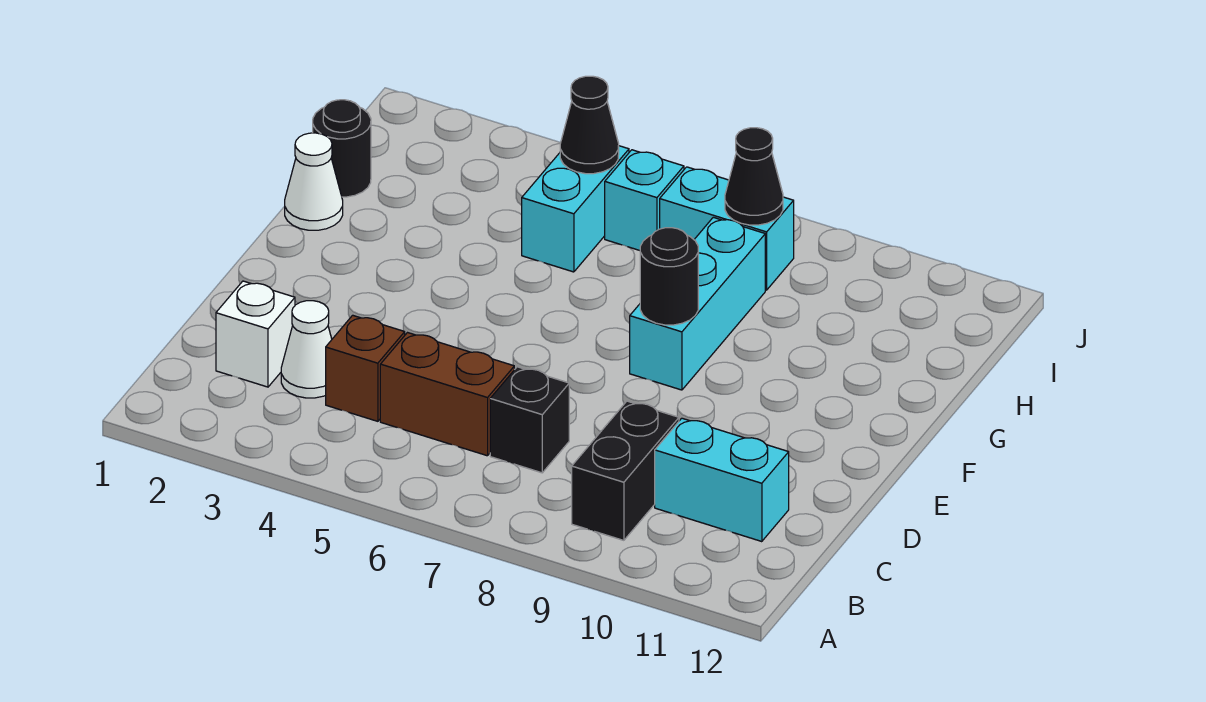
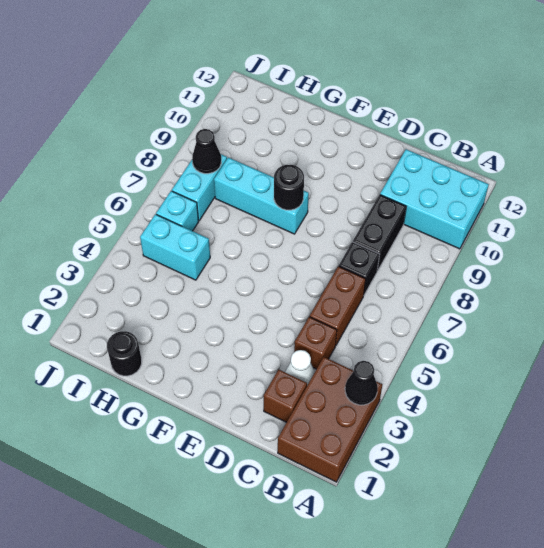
none -> brown 2x3 brick [278,357,382,482]
black 1x2 brick [572,401,679,540] -> black 1x2 brick turned to [353,195,406,271]
white 1x1 brick [216,281,295,387] -> brown 1x1 brick [264,370,307,422]
cyan 1x2 brick [655,418,789,542] -> cyan 2x3 brick [380,149,489,249]
white 1x1 cone [285,133,343,230] -> none
black 1x1 cone [560,76,619,174] -> black 1x1 cone moved to [345,361,378,405]

